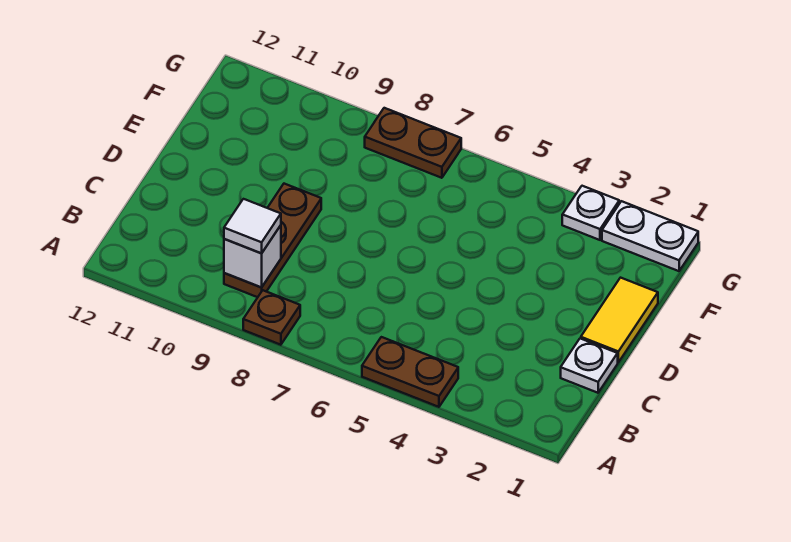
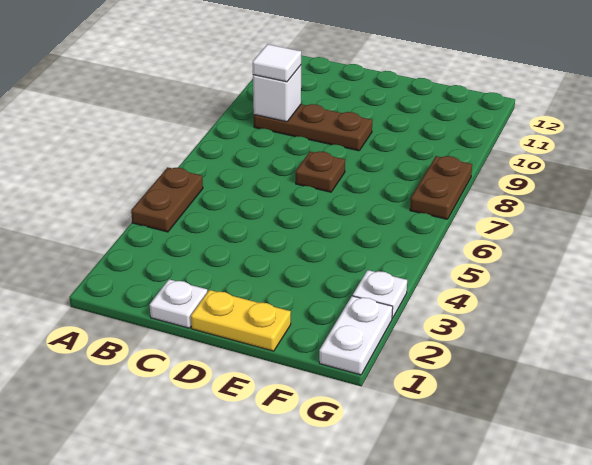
brown 1x1 plate [243,290,300,345] -> brown 1x1 plate moved to [296,152,345,192]
yellow 1x2 tile [581,278,658,362] -> yellow 1x2 plate [191,290,291,351]

